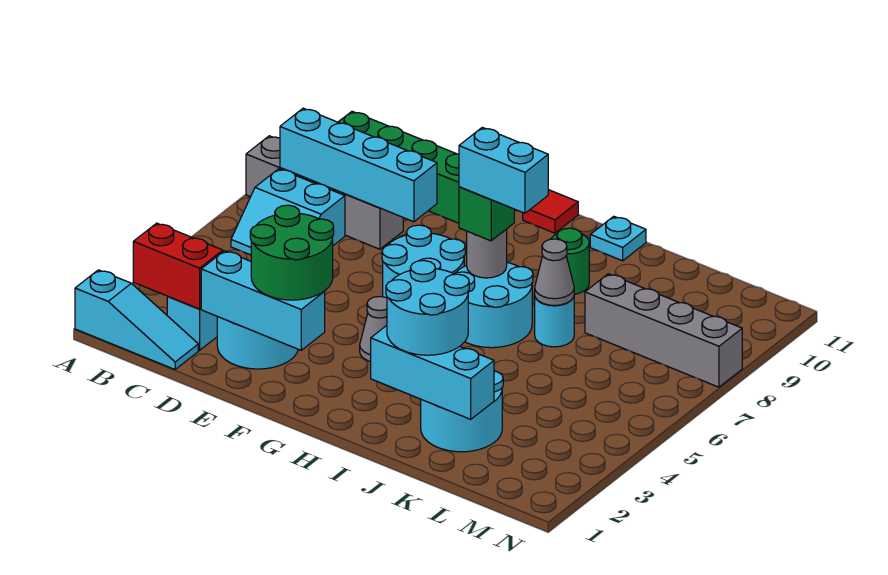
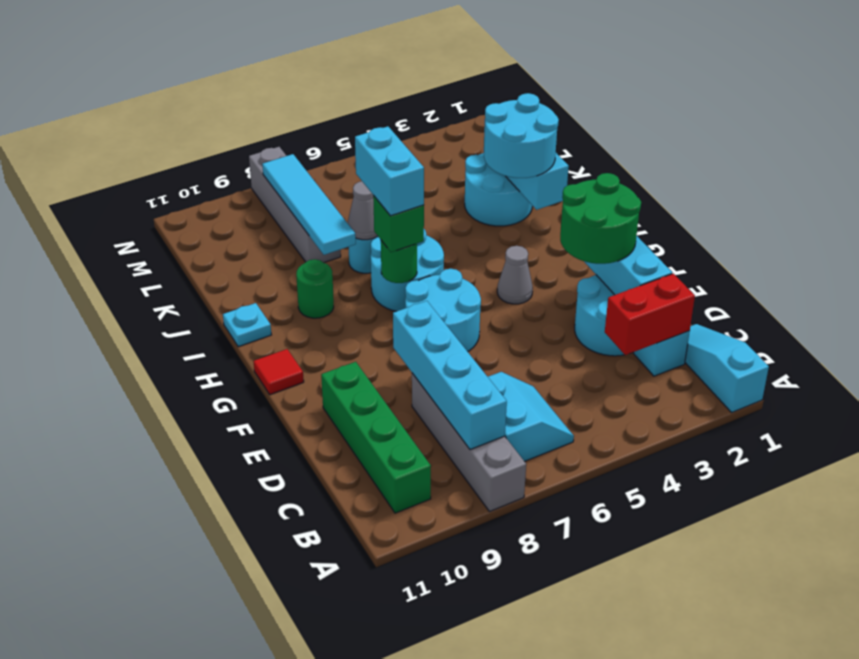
red 1x2 brick [133,223,223,309] -> red 1x2 brick turned to [605,274,695,355]
grey 1x1 round brick [467,229,507,278] -> green 1x1 round brick [381,241,417,283]
none -> cyan 1x4 tile [262,154,356,255]

